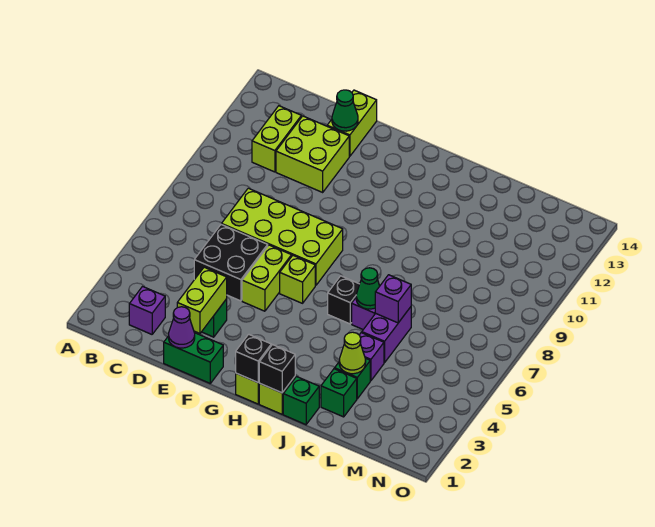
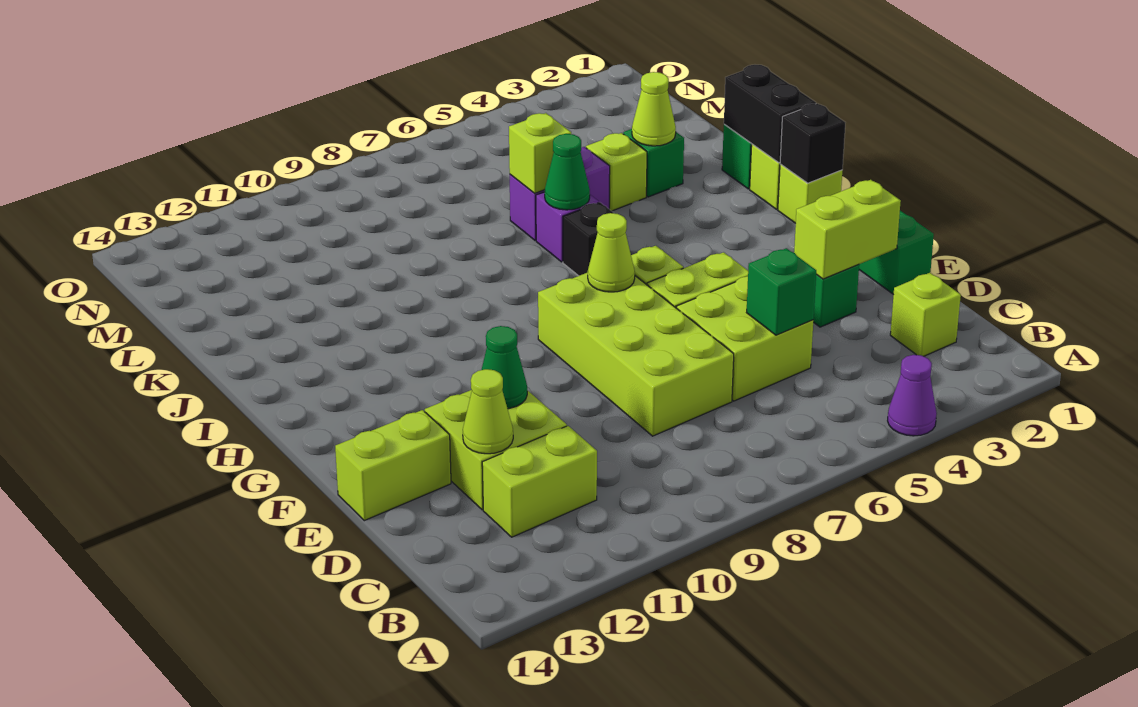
purple 1x1 brick [129,287,165,334] -> lime 1x1 brick [890,273,961,356]
black 2x2 brick [194,224,268,301] -> lime 2x2 brick [676,276,813,401]
none -> lime 1x1 cone [463,369,513,454]
purple 1x1 cone [169,307,195,348] -> purple 1x1 cone moved to [888,355,937,436]
green 1x1 cone [332,90,358,131] -> green 1x1 cone moved to [482,326,527,409]
none -> lime 1x1 cone [588,213,635,292]
black 1x1 brick [259,345,295,393] -> black 1x2 brick [724,65,816,163]
green 1x1 brick [321,369,357,417] -> green 1x1 brick moved to [747,248,816,335]
purple 1x1 brick [360,333,384,381] -> lime 1x1 brick [586,133,647,211]
purple 1x1 brick [375,275,411,323] -> lime 1x1 brick [509,113,571,193]

